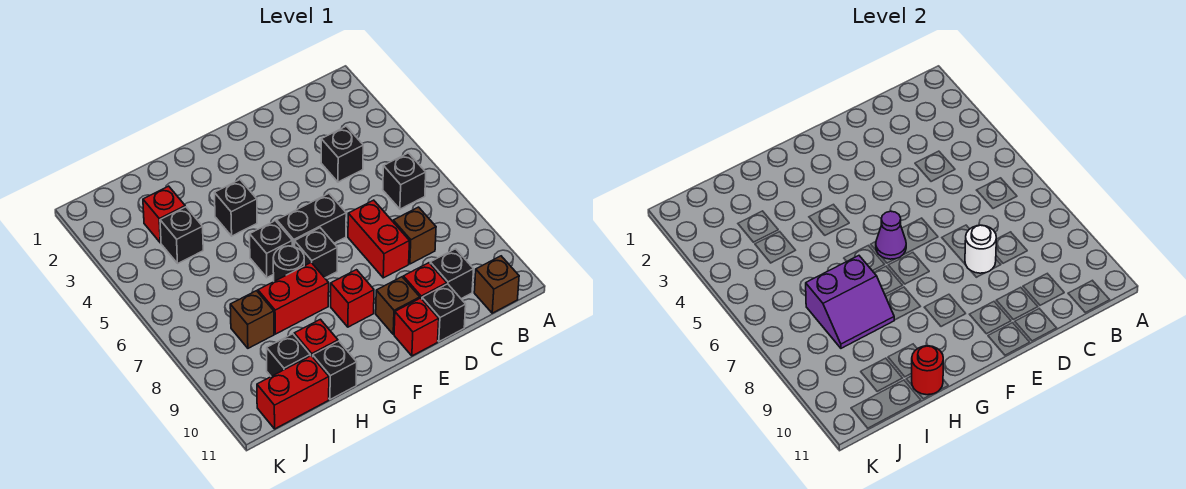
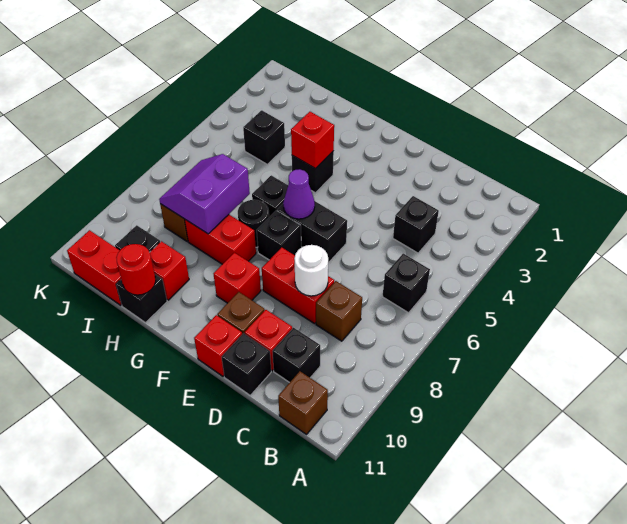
red 1x2 brick [348,200,409,278] -> red 1x2 brick turned to [262,247,334,324]
purple 2x2 slope [806,256,894,348] -> purple 2x2 slope turned to [159,154,250,234]
red 1x1 brick [143,186,185,243] -> red 1x1 brick moved to [291,112,334,169]

